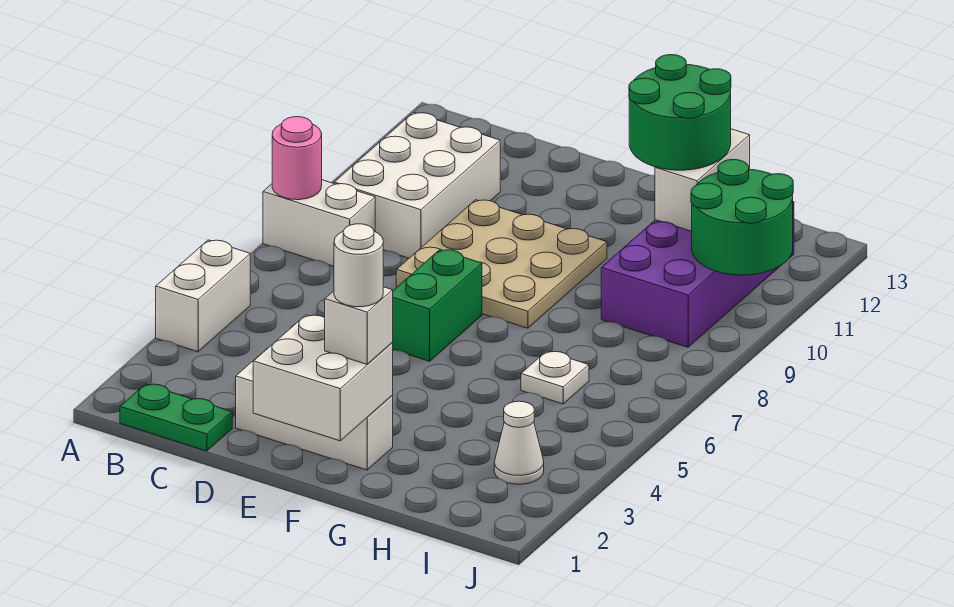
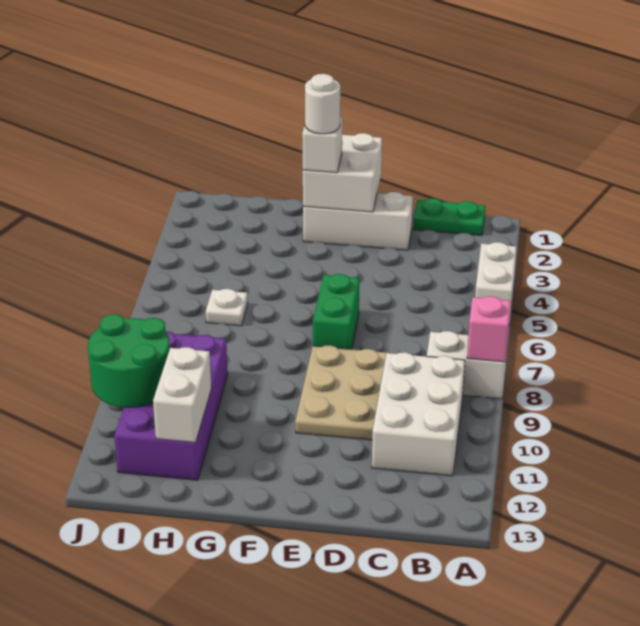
pink 1x1 round brick [272,117,322,200] -> pink 1x1 brick [467,296,511,362]
tan 3x3 plate [396,200,607,328] -> tan 2x3 plate [295,345,386,440]
green 2x2 round brick [629,55,731,170] -> none
white 1x1 cone [494,401,544,484] -> none

